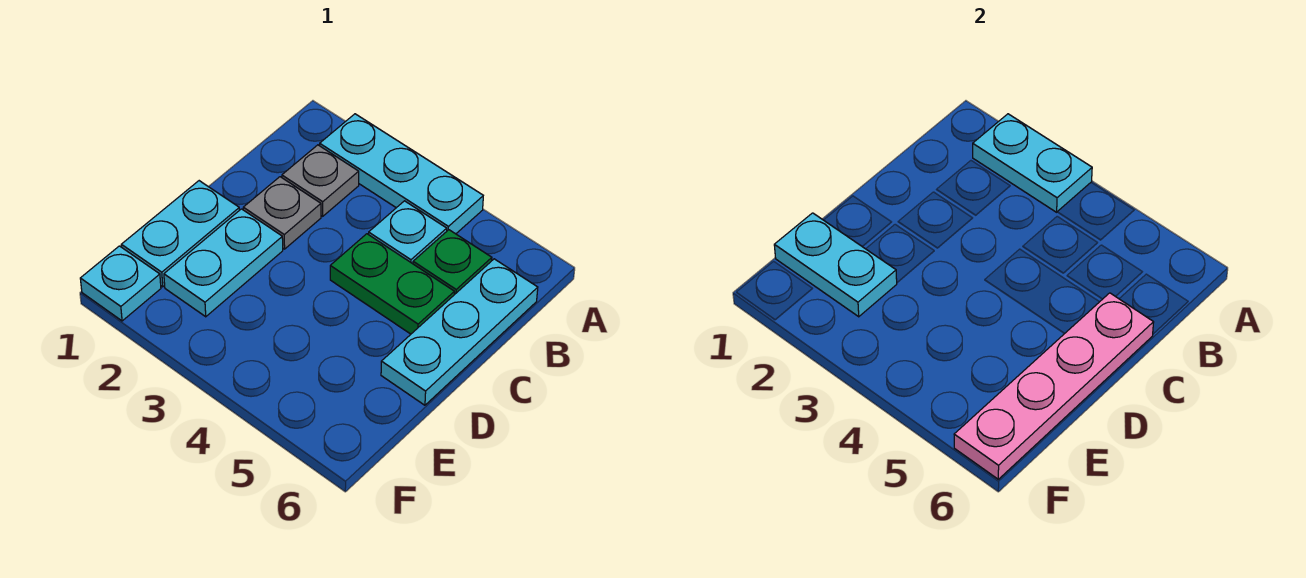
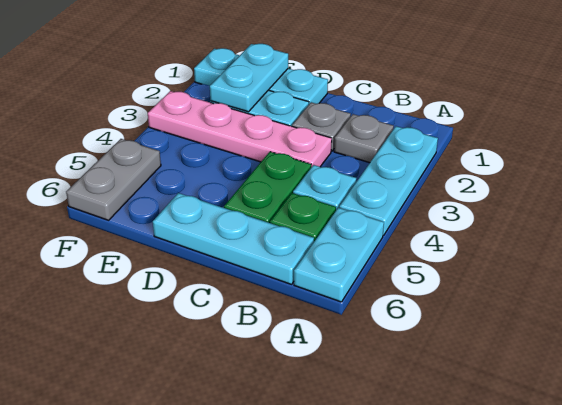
cyan 1x2 plate [973,114,1092,212] -> cyan 1x2 plate moved to [294,208,384,302]
pink 1x4 plate [954,293,1154,479] -> pink 1x4 plate moved to [148,91,332,167]
none -> grey 1x2 plate [66,139,161,220]

